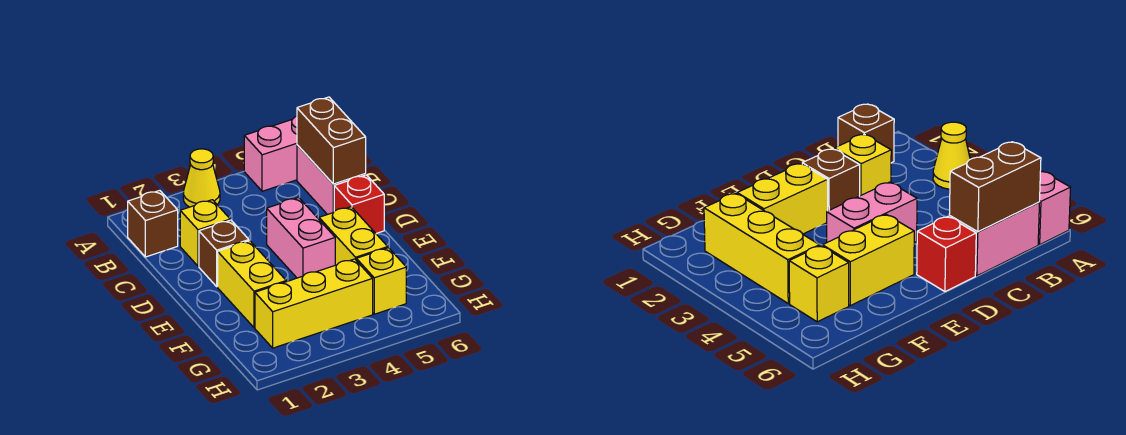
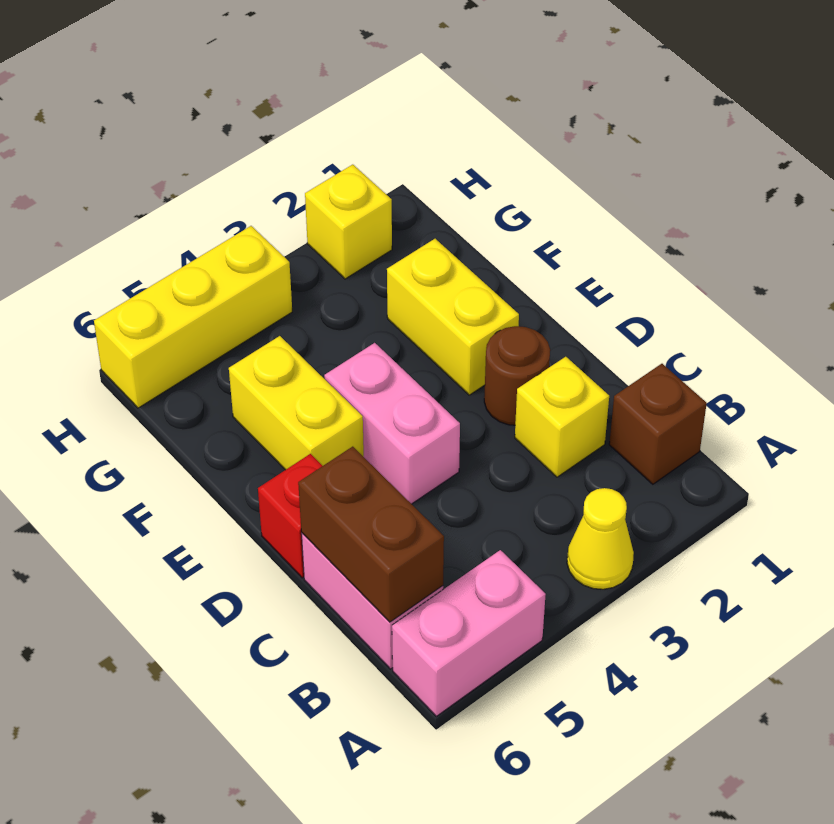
brown 1x1 brick [199,220,249,287] -> brown 1x1 round brick [484,326,550,425]
yellow 1x3 brick [255,259,373,348] -> yellow 1x3 brick moved to [94,226,292,408]
yellow 1x1 brick [356,248,406,314] -> yellow 1x1 brick moved to [305,165,392,279]

